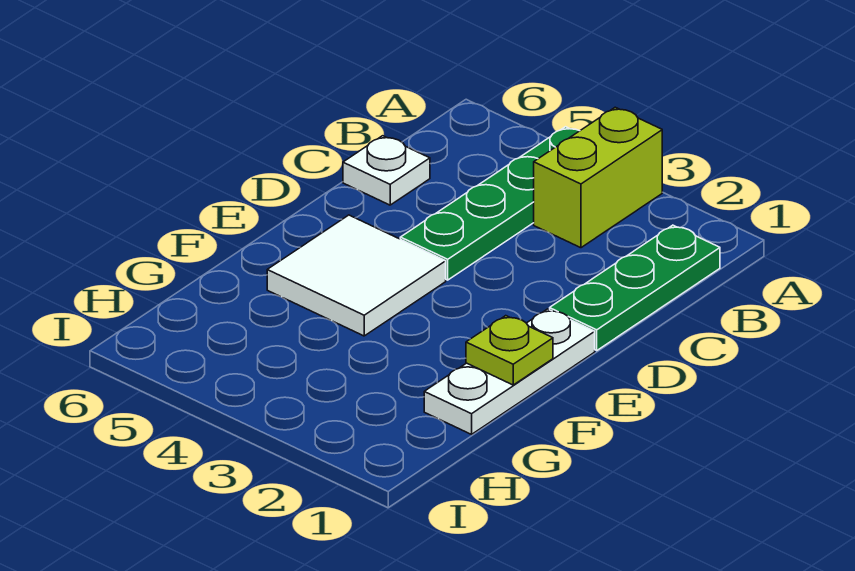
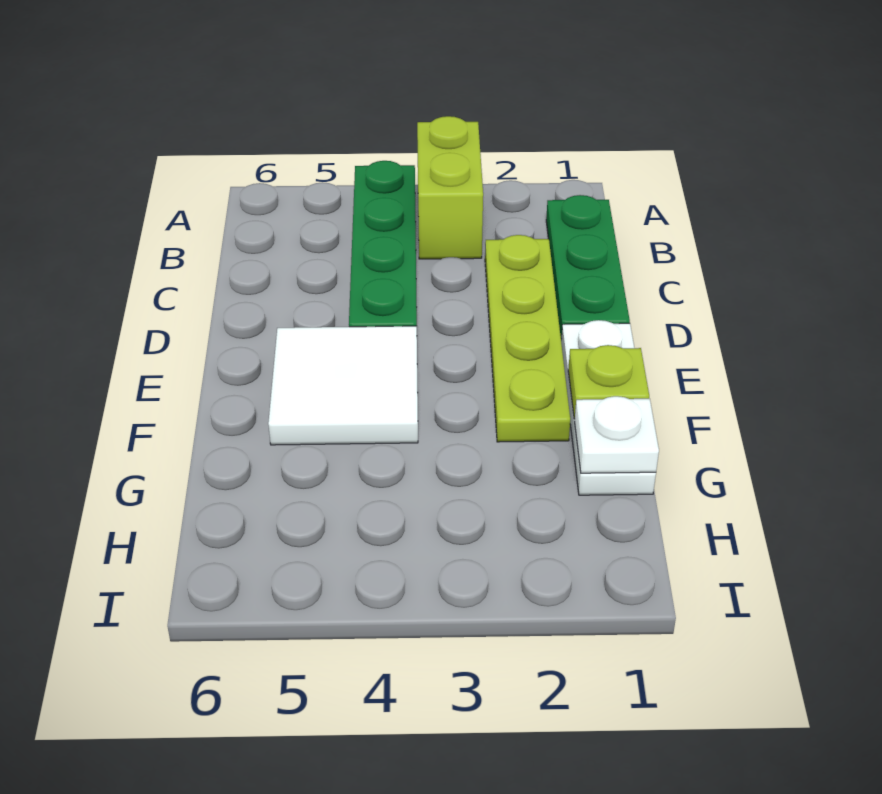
none -> lime 1x4 plate [485,235,570,442]
white 1x1 plate [343,136,430,205] -> white 1x1 plate moved to [575,396,659,473]

